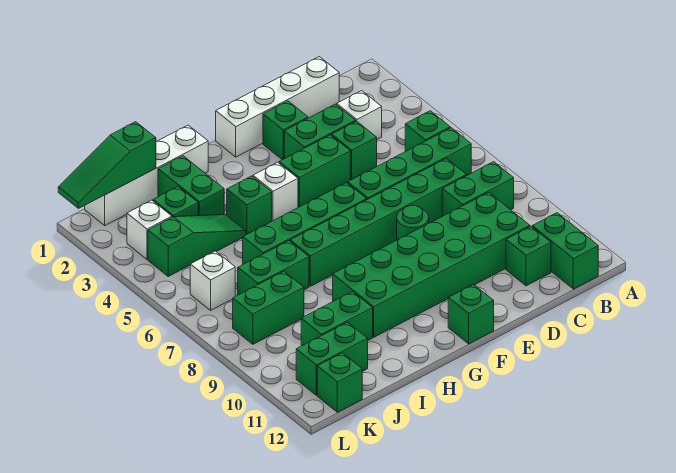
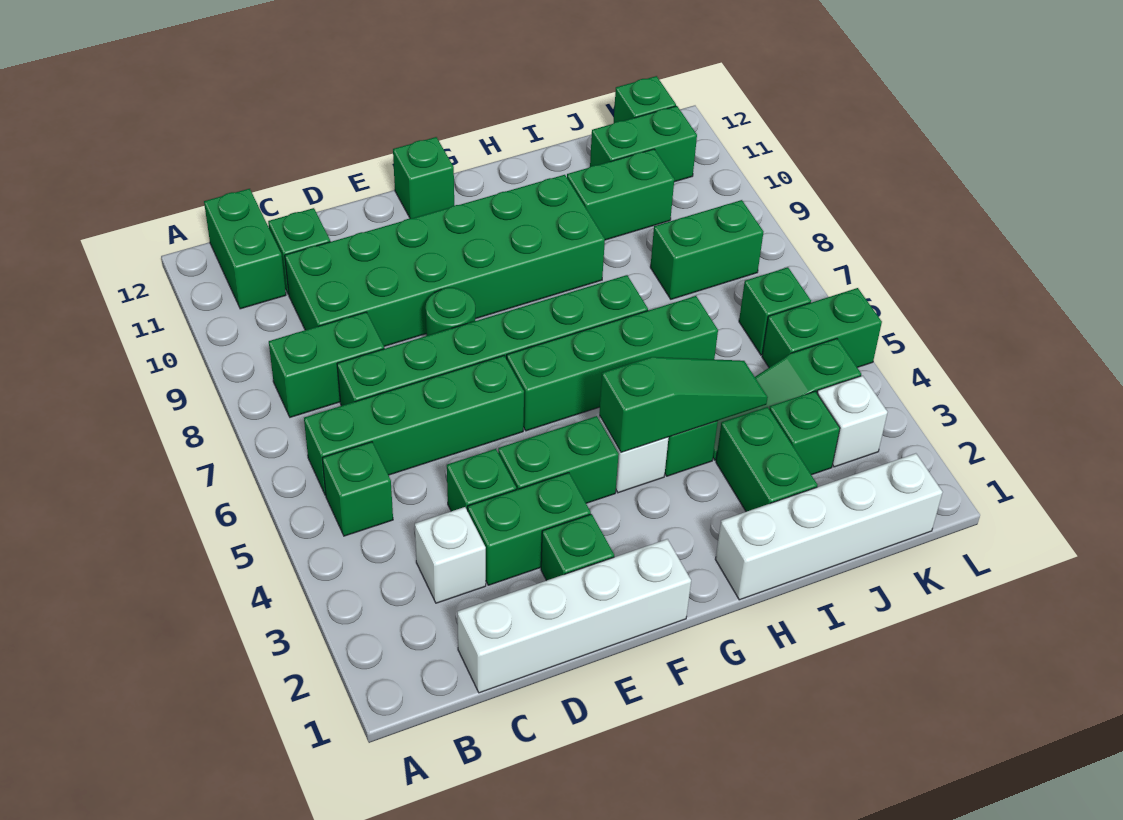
green 1x2 brick [238,241,309,295] -> green 1x2 brick moved to [762,288,882,367]
green 1x3 slope [58,122,156,208] -> green 1x3 slope moved to [599,357,768,452]
white 1x1 brick [190,251,235,310] -> green 1x1 brick [739,267,811,355]

